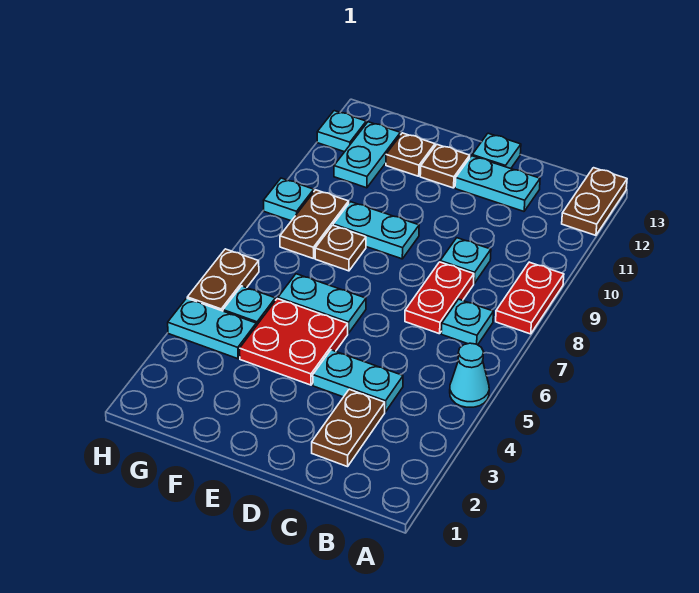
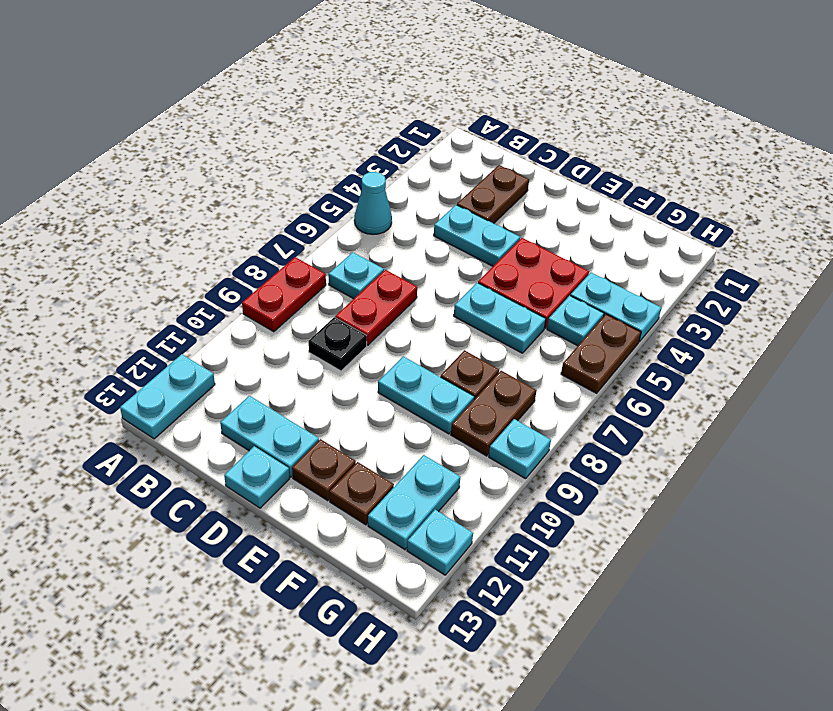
brown 1x2 plate [562,168,627,235] -> cyan 1x2 plate [120,354,215,439]
cyan 1x1 plate [440,238,491,283] -> black 1x1 plate [308,317,367,371]

